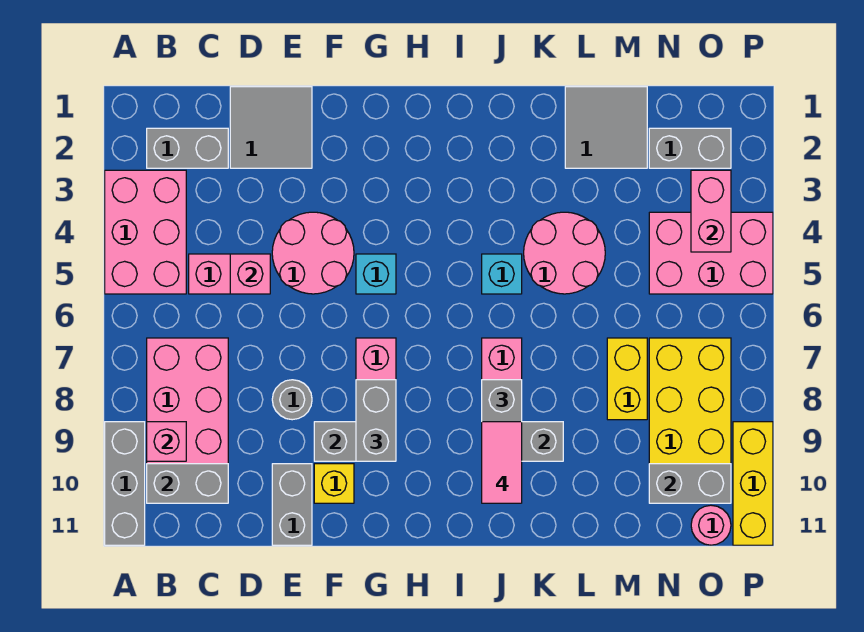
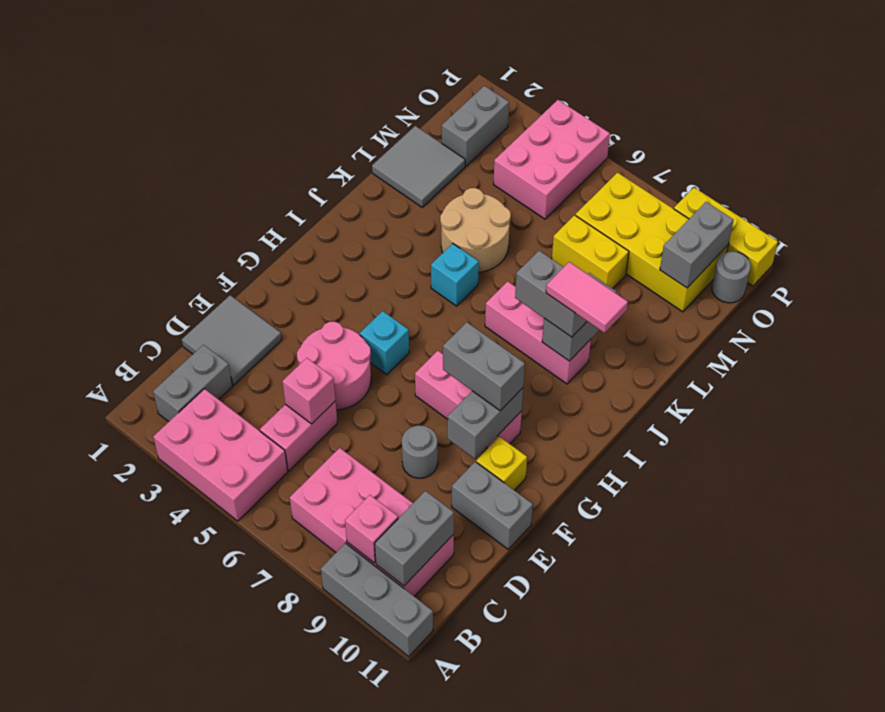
pink 2x2 round brick [524,212,605,294] -> tan 2x2 round brick [440,188,511,272]
pink 1x2 brick [691,170,731,252] -> none
pink 1x1 round brick [691,505,731,545] -> grey 1x1 round brick [712,251,751,303]

